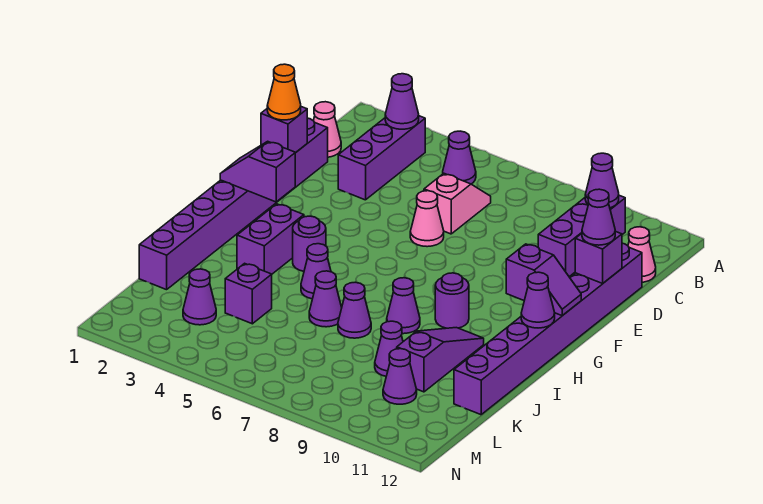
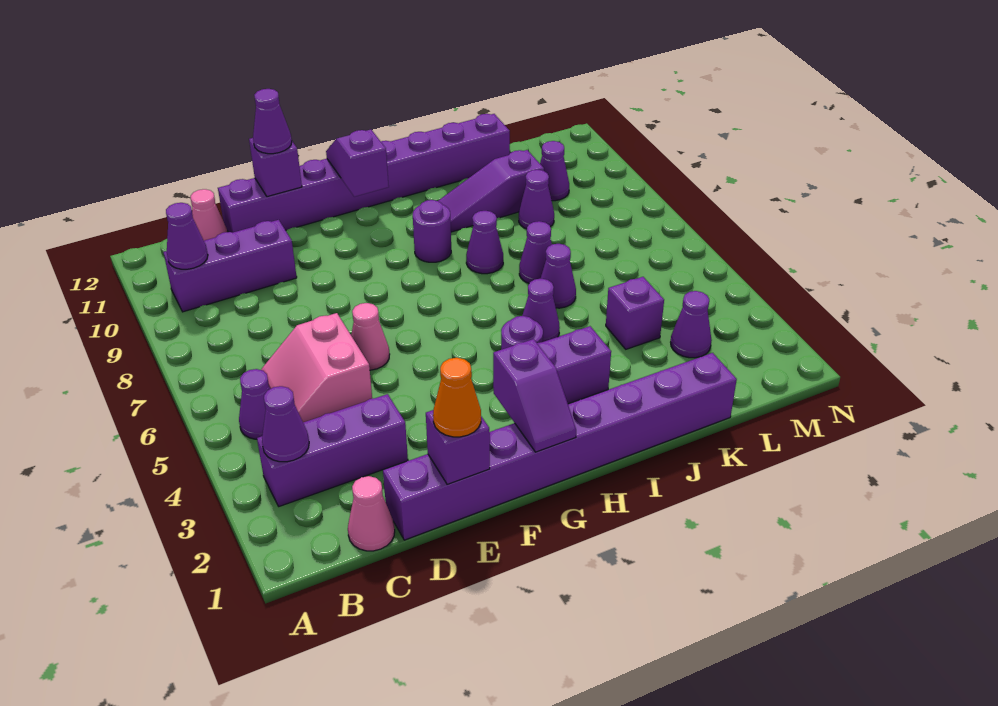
pink 1x2 slope [424,173,491,234] -> pink 2x2 slope [261,313,372,422]
purple 1x1 cone [521,272,555,328] -> none

